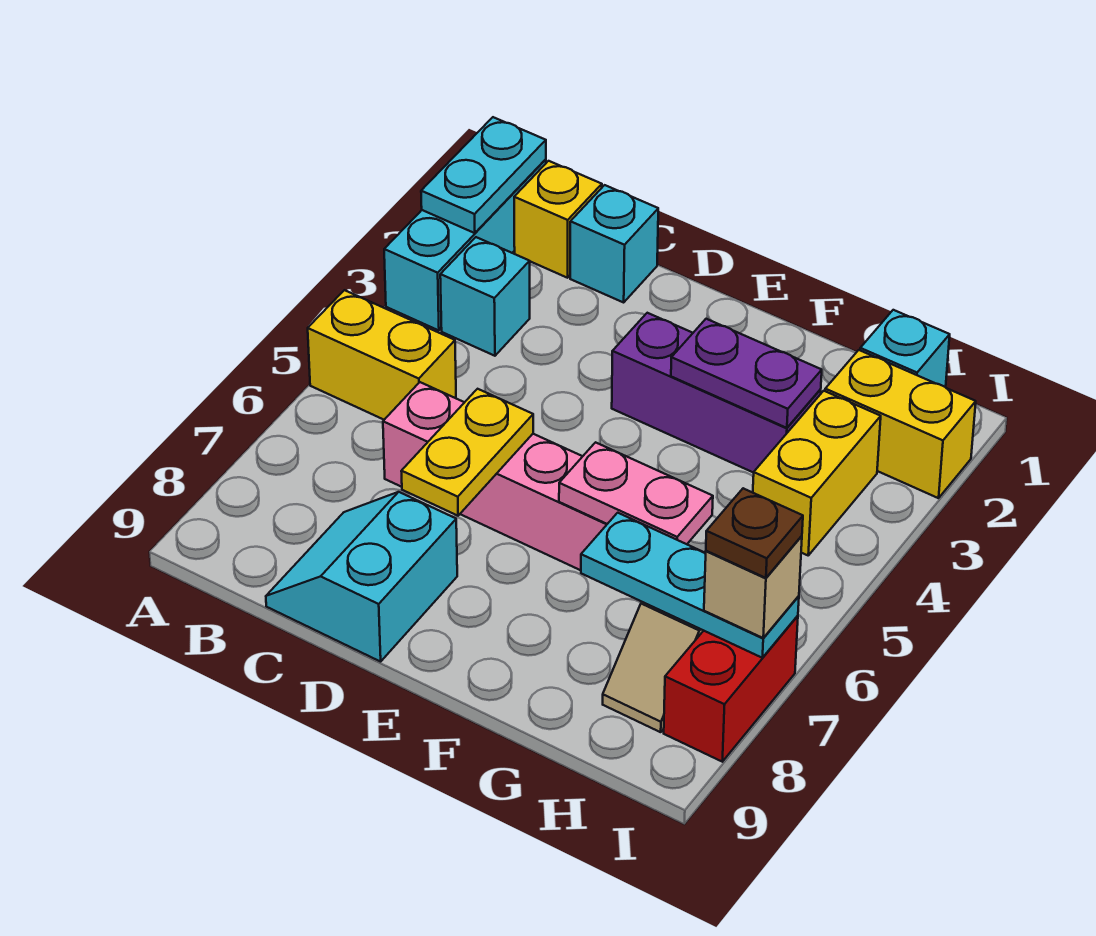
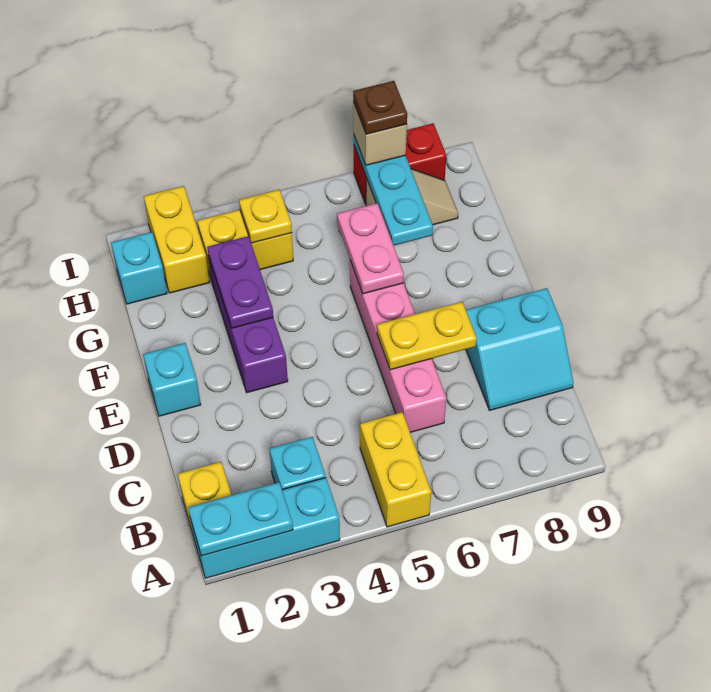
cyan 1x1 brick [570,185,658,302] -> cyan 1x1 brick moved to [143,343,201,416]
none -> yellow 1x1 plate [239,190,292,243]

